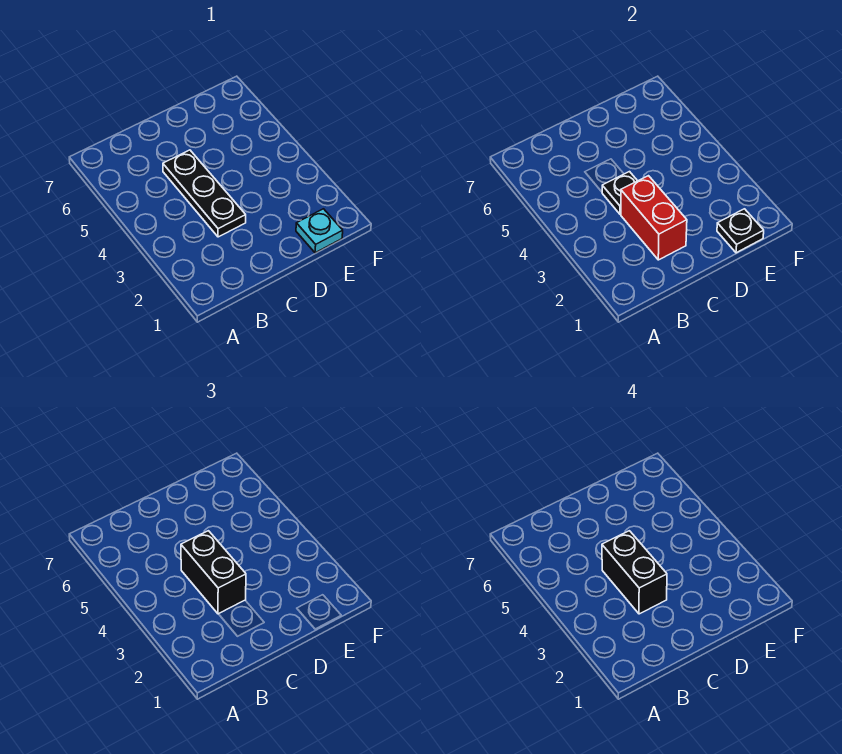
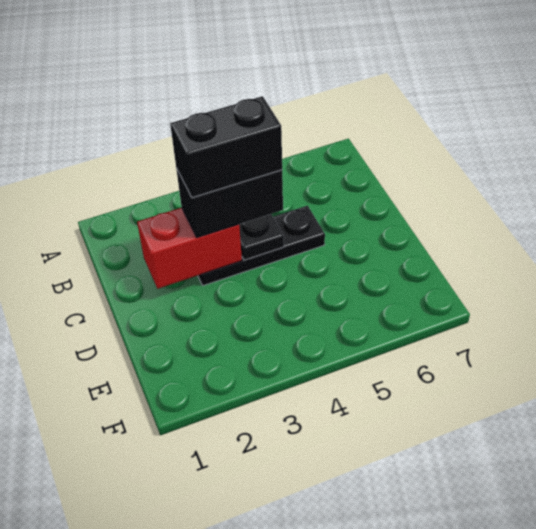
cyan 1x1 plate [296,209,343,253] -> none
black 1x1 plate [717,209,764,253] -> none

